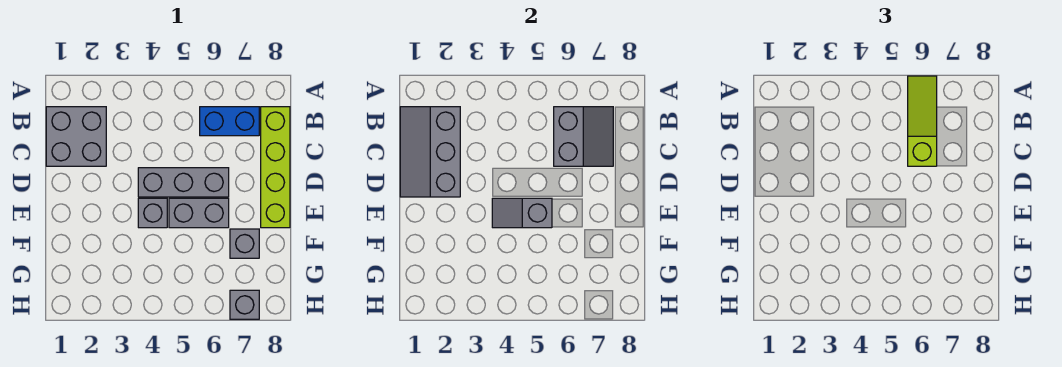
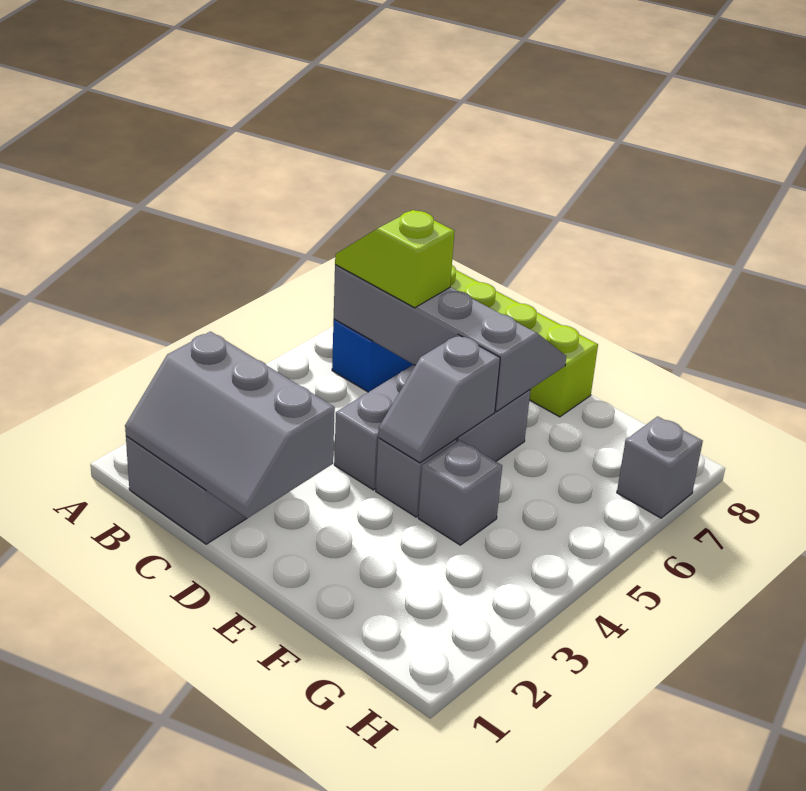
lime 1x3 slope [908,76,937,166] -> lime 1x2 slope [335,210,454,308]
grey 2x2 slope [554,107,613,166] -> grey 2x4 slope [334,265,566,412]
grey 1x1 brick [230,229,259,258] -> grey 1x1 brick moved to [418,440,502,545]

